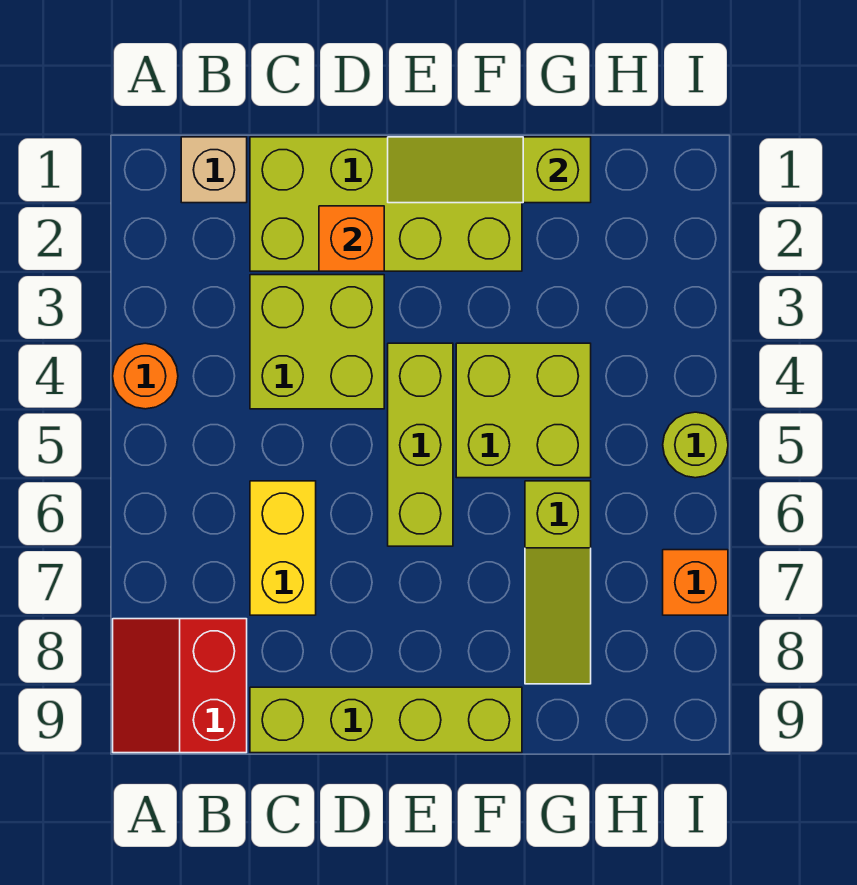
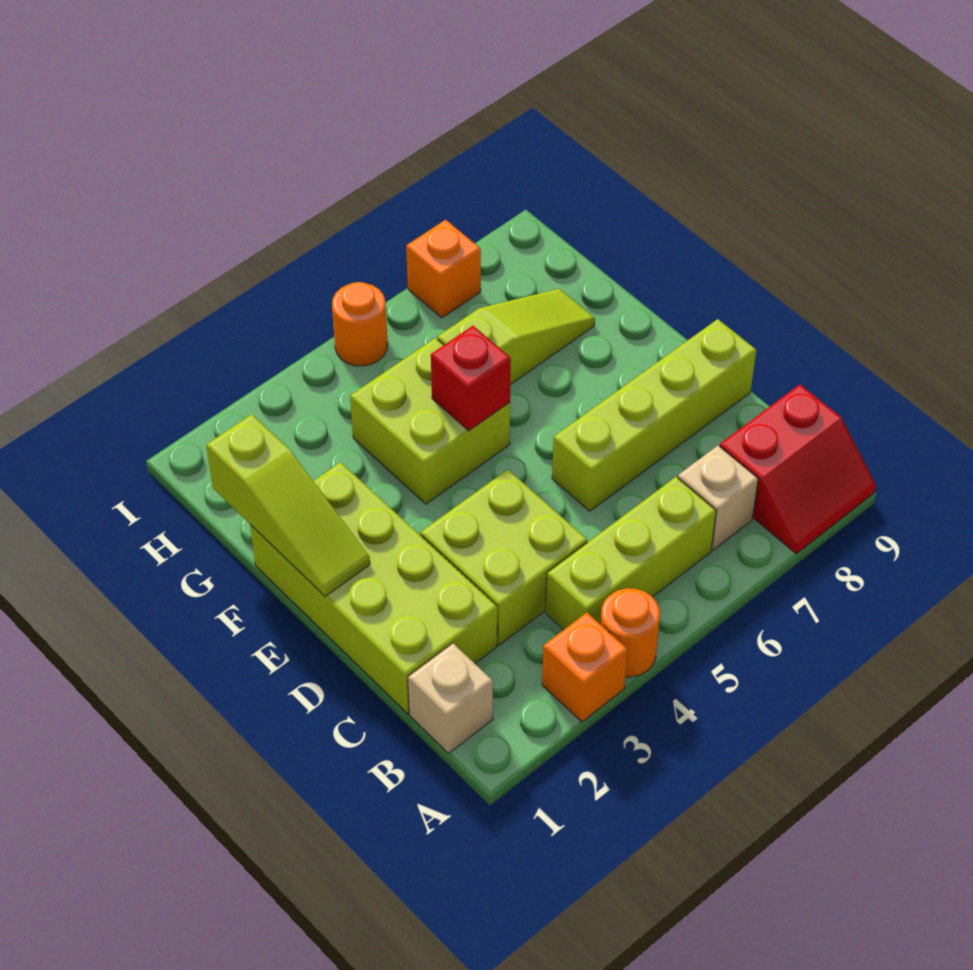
none -> tan 1x1 brick [678,446,758,550]
yellow 1x2 brick [250,481,316,615] -> none
lime 1x4 brick [250,687,522,753] -> lime 1x4 brick turned to [552,319,756,511]
orange 1x1 brick [319,206,384,271] -> orange 1x1 brick moved to [542,613,628,722]
lime 1x3 brick [388,343,453,546] -> lime 1x3 brick moved to [546,477,716,630]
none -> red 1x1 brick [431,326,511,431]
lime 1x1 round brick [663,412,728,478] -> orange 1x1 round brick [332,282,388,366]

